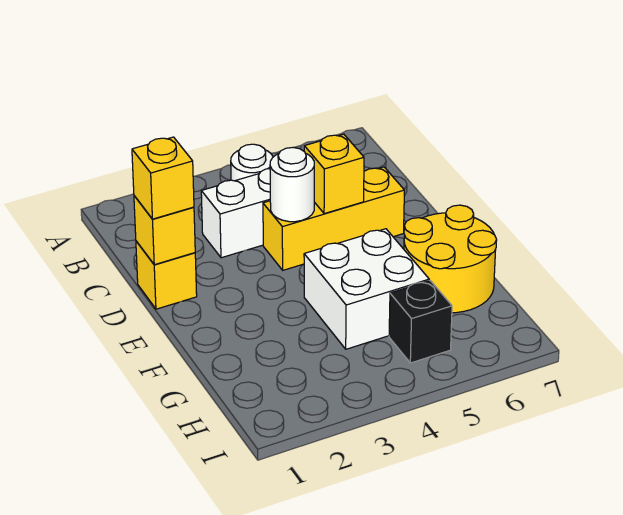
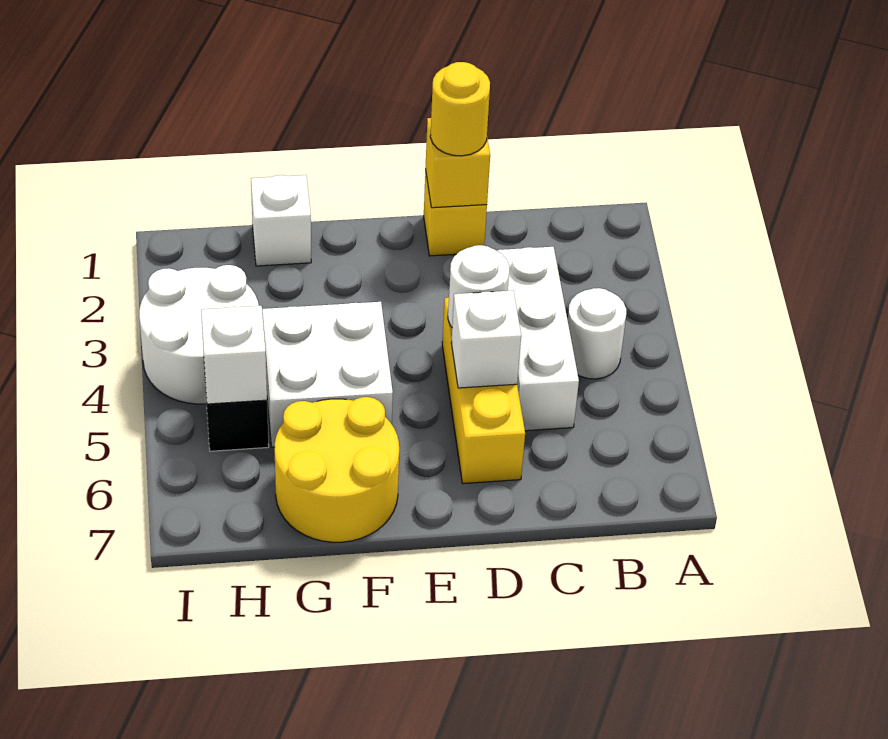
yellow 1x1 brick [132,137,194,219] -> yellow 1x1 round brick [430,62,490,156]
yellow 1x1 brick [304,134,364,214] -> white 1x1 brick [451,291,521,388]
none -> white 1x1 brick [251,175,311,266]
none -> white 2x2 round brick [139,265,259,404]
none -> white 1x1 brick [201,306,267,404]

